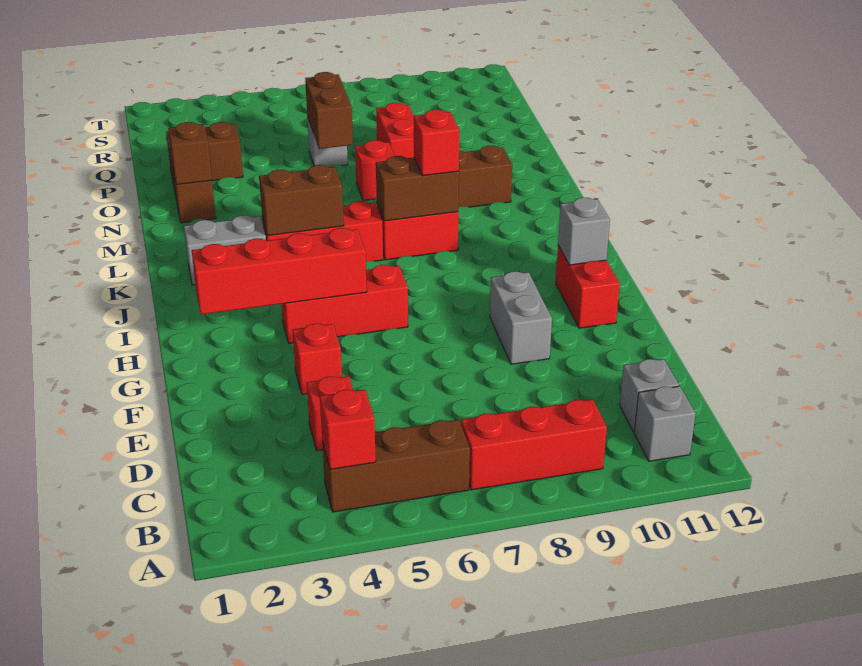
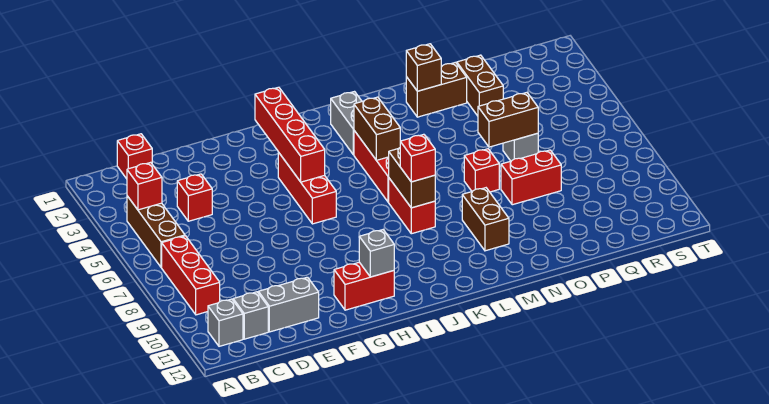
red 1x1 brick [293,324,342,395] -> red 1x1 brick moved to [117,134,152,179]
grey 1x2 brick [490,272,552,364] -> grey 1x2 brick moved to [258,277,319,332]

